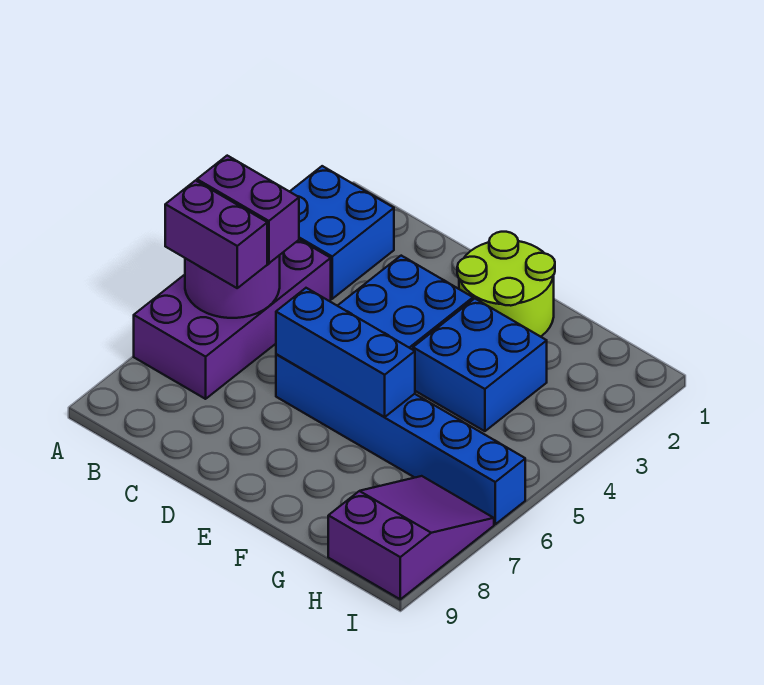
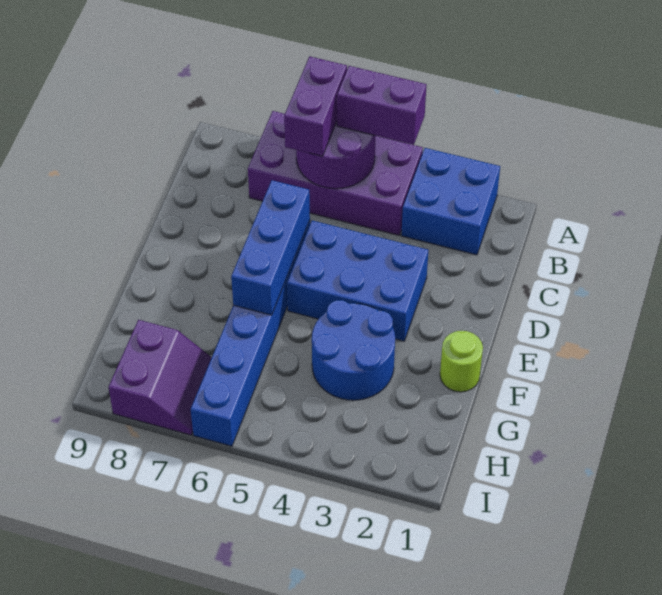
purple 1x2 brick [197,156,299,263] -> purple 1x2 brick turned to [337,66,427,145]
lime 2x2 round brick [457,232,555,337] -> lime 1x1 round brick [440,331,483,392]
blue 2x2 brick [413,299,547,431] -> blue 2x2 round brick [312,300,395,400]
purple 2x3 slope [328,476,494,599] -> purple 2x2 slope [109,320,212,435]

